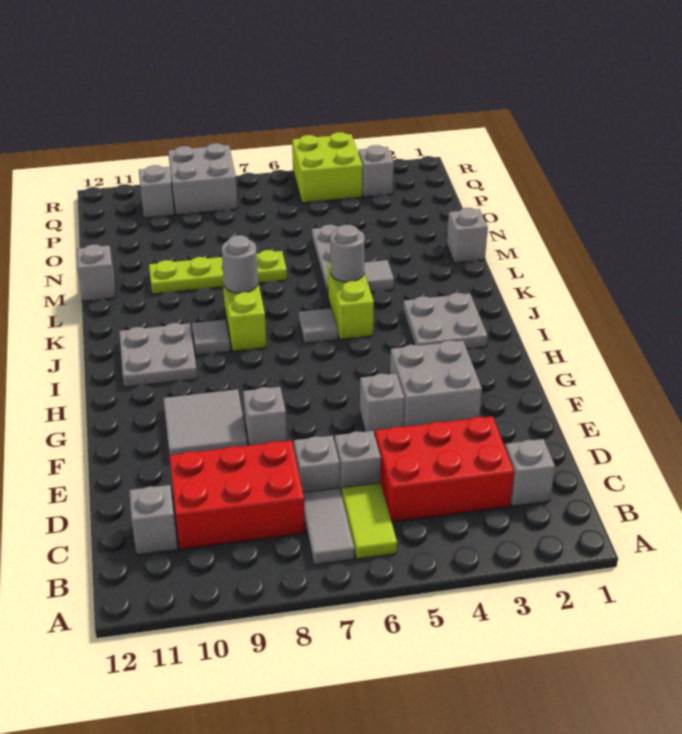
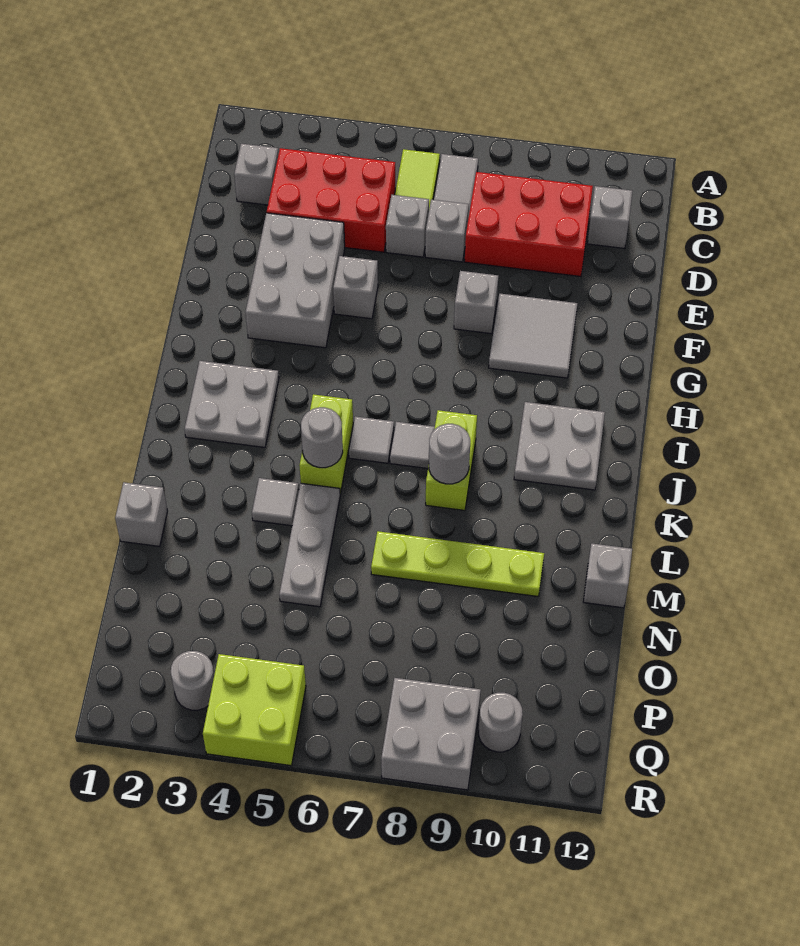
grey 2x2 brick [390,341,482,427] -> grey 2x3 brick [246,213,345,348]
grey 1x1 tile [192,319,230,355] -> grey 1x1 tile moved to [390,422,435,468]
grey 1x1 brick [358,145,394,197] -> grey 1x1 round brick [171,651,214,710]
grey 1x1 brick [139,165,174,218] -> grey 1x1 round brick [479,693,523,752]

